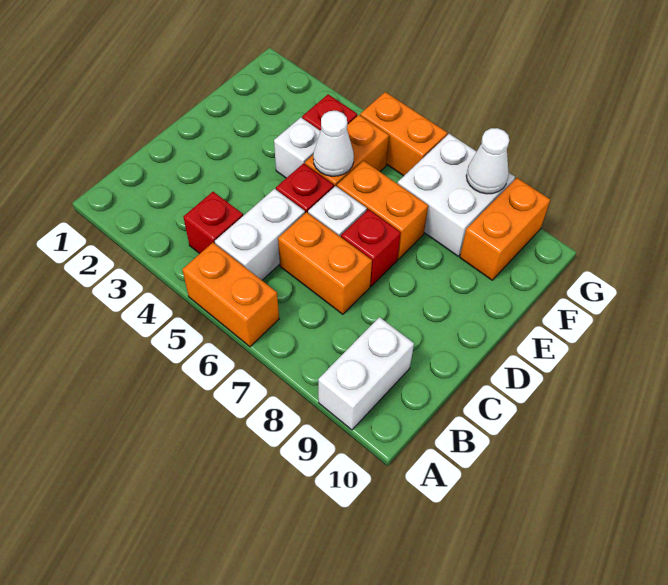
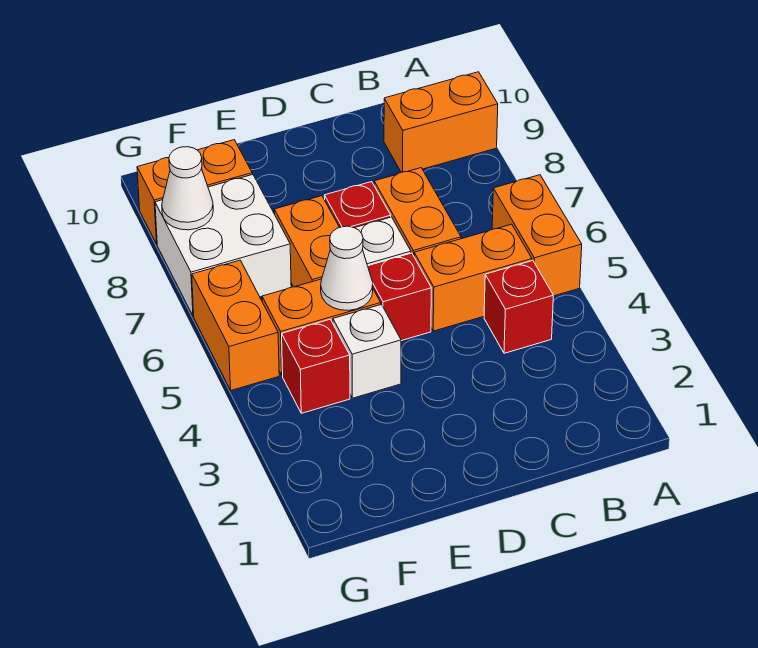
white 1x2 brick [318,317,414,430] -> orange 1x2 brick [384,72,498,172]
white 1x2 brick [215,189,305,280] -> orange 1x2 brick [414,224,532,331]

